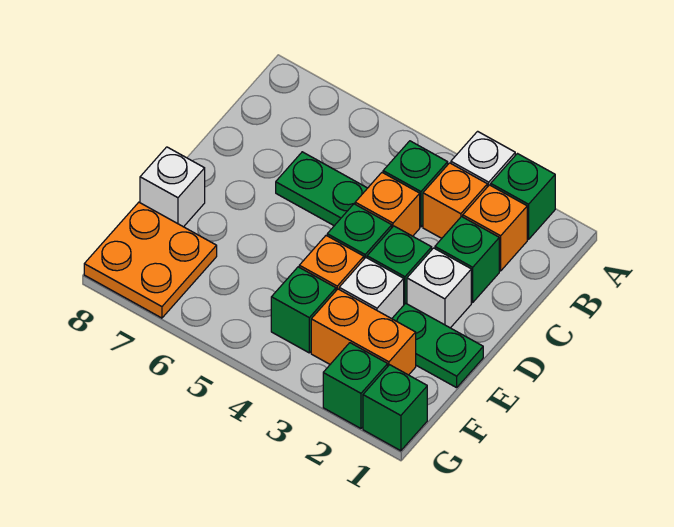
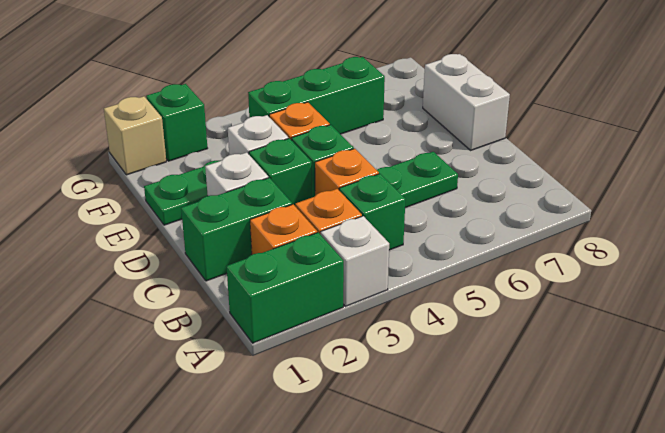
green 1x1 brick [491,154,555,239] -> green 1x2 brick [226,232,344,343]
green 1x1 brick [435,217,499,302] -> green 1x2 brick [181,178,292,281]
white 1x1 brick [140,147,205,227] -> white 1x2 brick [423,54,510,150]
orange 1x2 brick [311,289,416,375] -> none
green 1x1 brick [271,267,336,353] -> green 1x3 brick [248,57,385,134]
orange 2x2 plate [84,202,217,318] -> none
green 1x1 brick [363,365,427,451] -> tan 1x1 brick [104,96,166,175]

